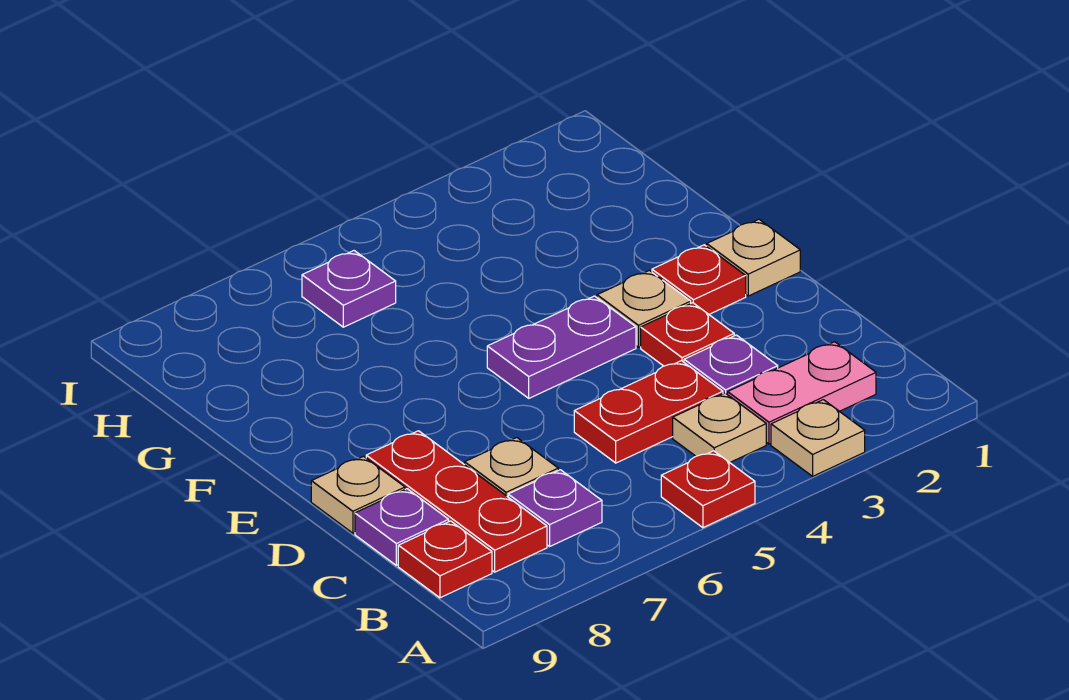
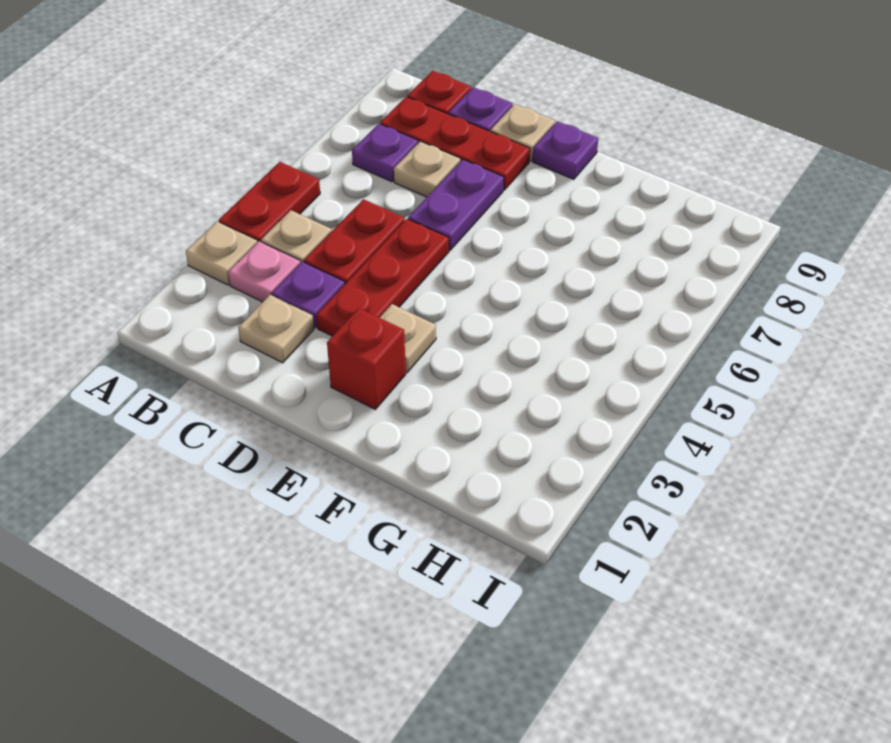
red 1x1 plate [661,451,755,528] -> red 1x2 plate [219,162,320,243]
pink 1x2 plate [728,342,876,444] -> pink 1x1 plate [228,241,300,302]
red 1x1 plate [641,303,734,366] -> red 1x3 plate [316,219,449,336]
tan 1x1 plate [707,219,800,296] -> tan 1x1 plate moved to [238,295,314,363]
red 1x1 plate [652,245,746,314] -> red 1x1 brick [327,308,406,409]
purple 1x2 plate [487,296,636,398] -> purple 1x2 plate moved to [408,159,504,250]
purple 1x1 plate [302,251,396,327] -> purple 1x1 plate moved to [533,121,598,179]

